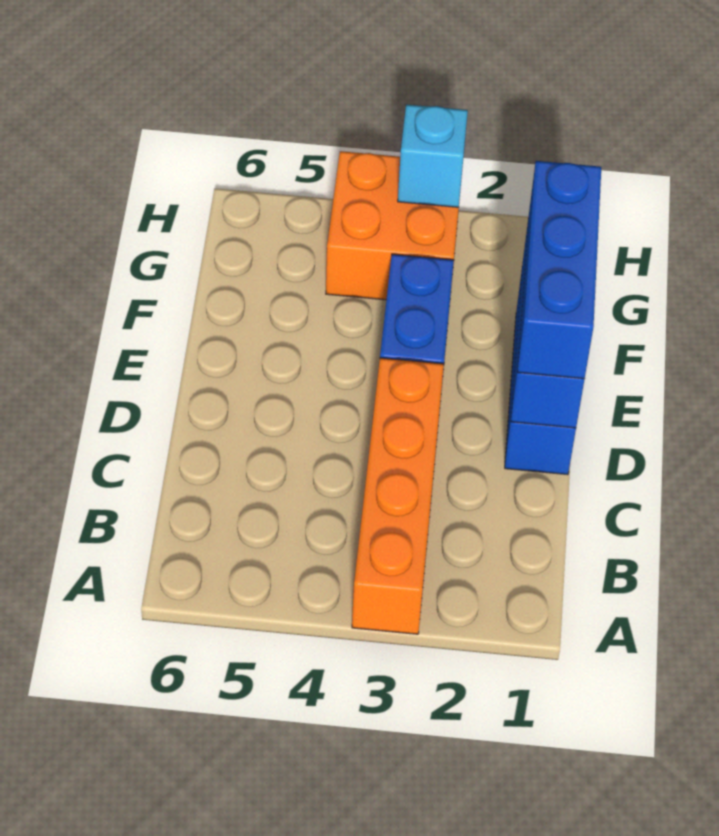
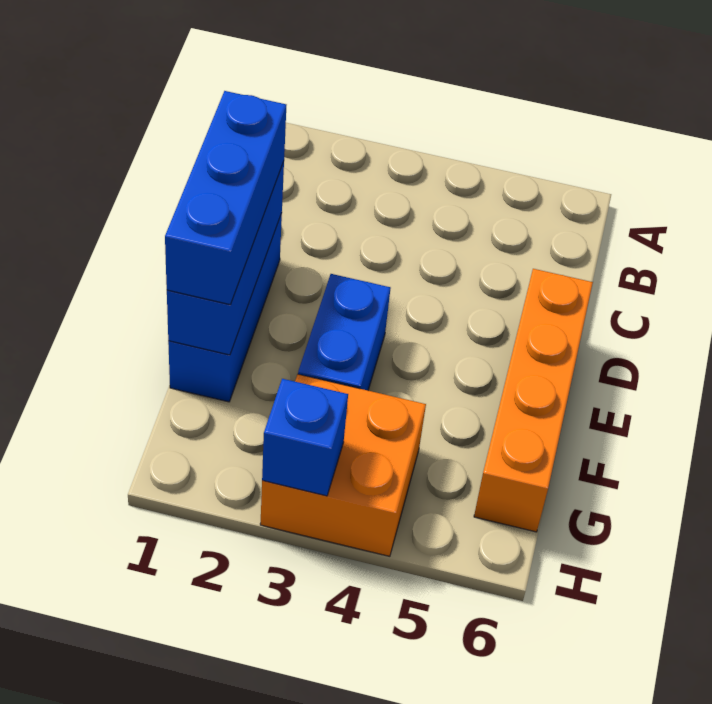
orange 1x4 brick [352,358,444,634] -> orange 1x4 brick moved to [474,269,593,532]
cyan 1x1 brick [398,104,468,207] -> blue 1x1 brick [262,379,348,496]

